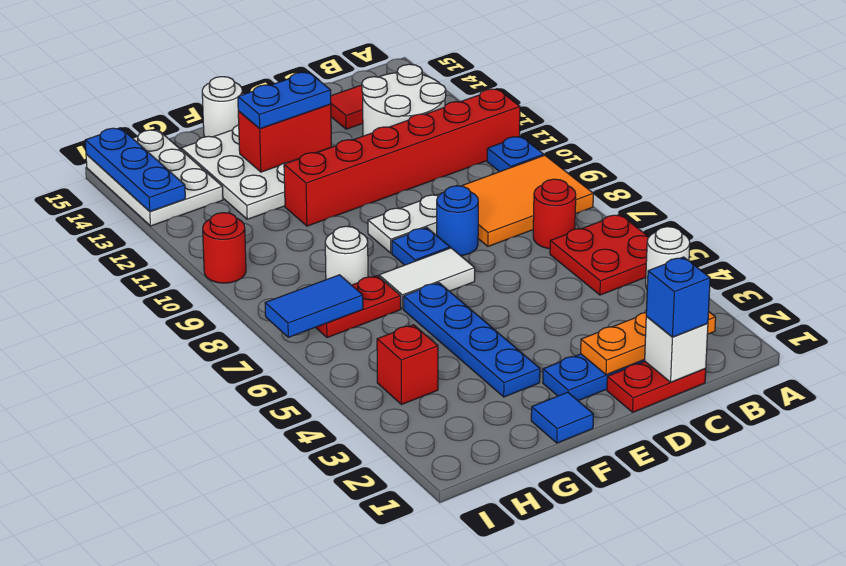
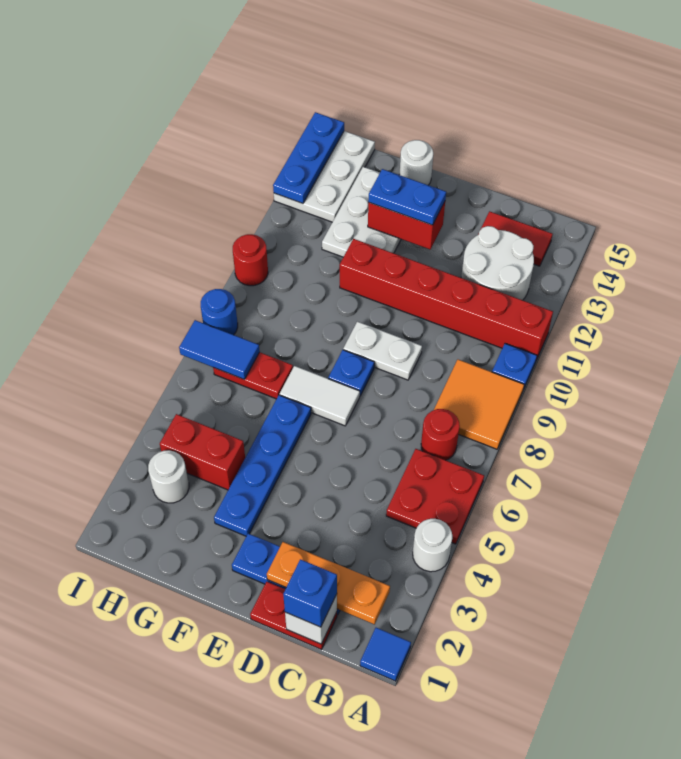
orange 2x3 tile [462,155,593,246] -> orange 2x2 tile [434,360,524,449]
blue 1x1 round brick [437,186,478,256] -> blue 1x1 round brick moved to [201,289,238,335]
blue 1x1 tile [531,392,594,443] -> blue 1x1 tile moved to [360,628,411,681]
white 1x1 round brick [325,226,368,285] -> white 1x1 round brick moved to [148,450,189,503]
red 1x1 brick [377,325,438,405] -> red 1x2 brick [160,414,245,490]

